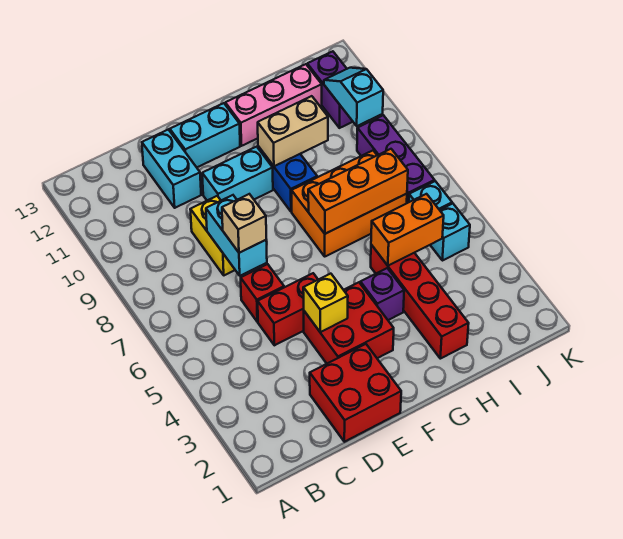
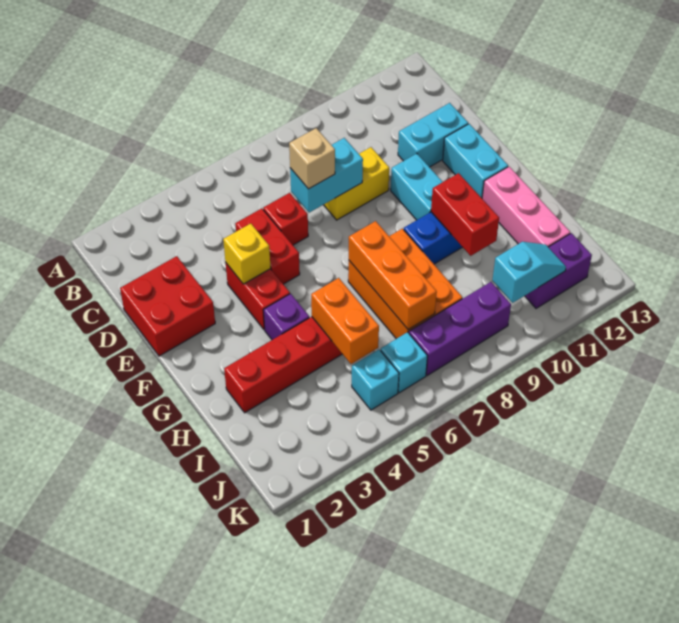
red 2x2 brick [304,282,394,363] -> red 1x2 brick [226,263,290,330]
tan 1x2 brick [258,96,328,166] -> red 1x2 brick [431,173,499,256]

